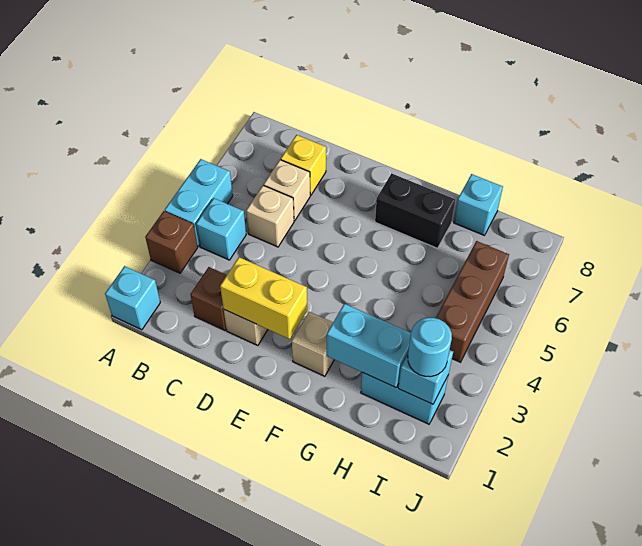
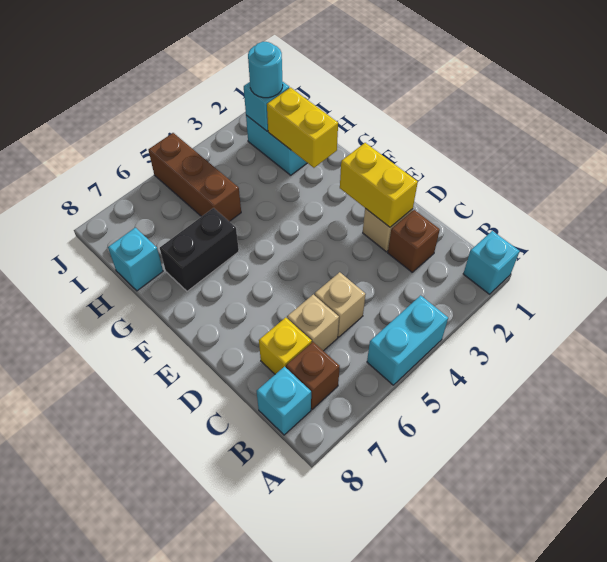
brown 1x1 brick [145,211,198,273] -> brown 1x1 brick moved to [286,342,340,409]
cyan 1x1 brick [196,198,246,260] -> cyan 1x1 brick moved to [256,366,311,435]
tan 1x1 brick [292,312,334,376] -> none
black 1x2 brick [375,173,455,248] -> black 1x2 brick turned to [160,208,239,291]
cyan 1x2 brick [327,304,411,388] -> yellow 1x2 brick [267,88,338,168]
brown 1x3 brick [436,241,509,362] -> brown 1x3 brick turned to [148,133,241,222]

